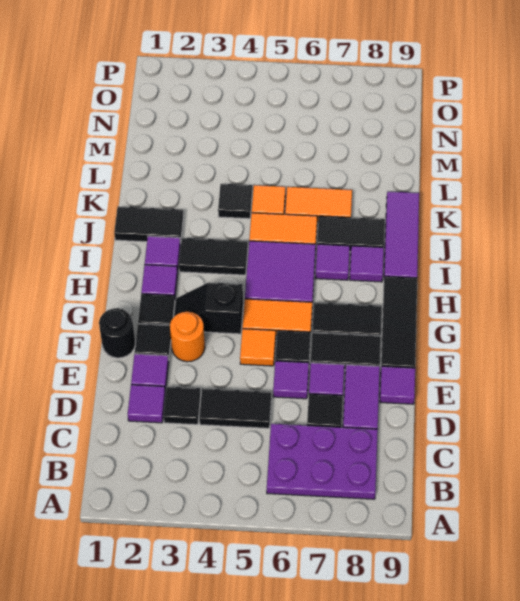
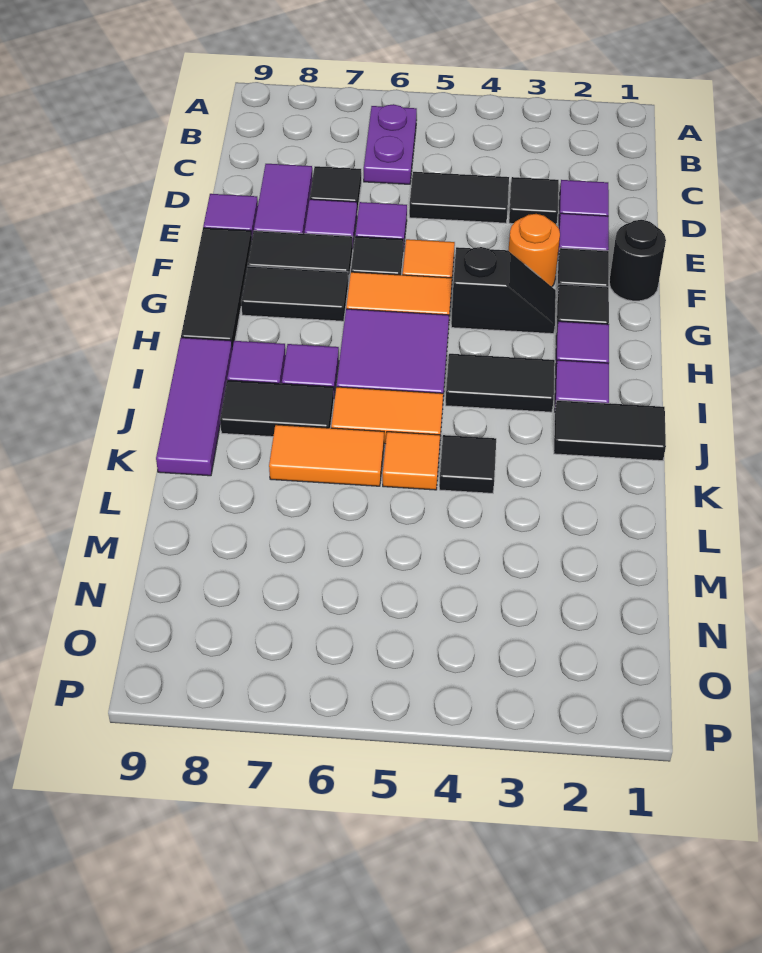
purple 2x3 plate [267,424,378,499] -> purple 1x2 plate [364,104,417,184]

